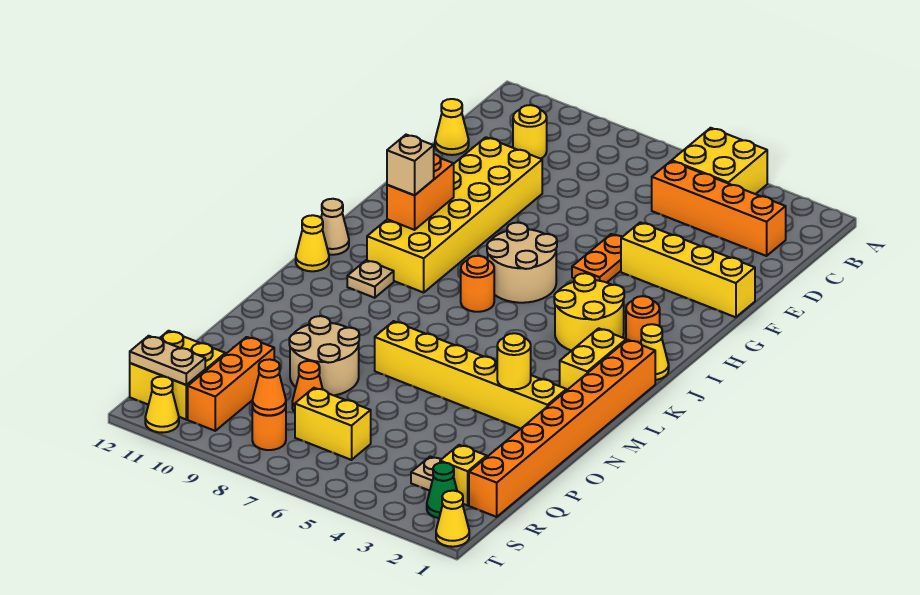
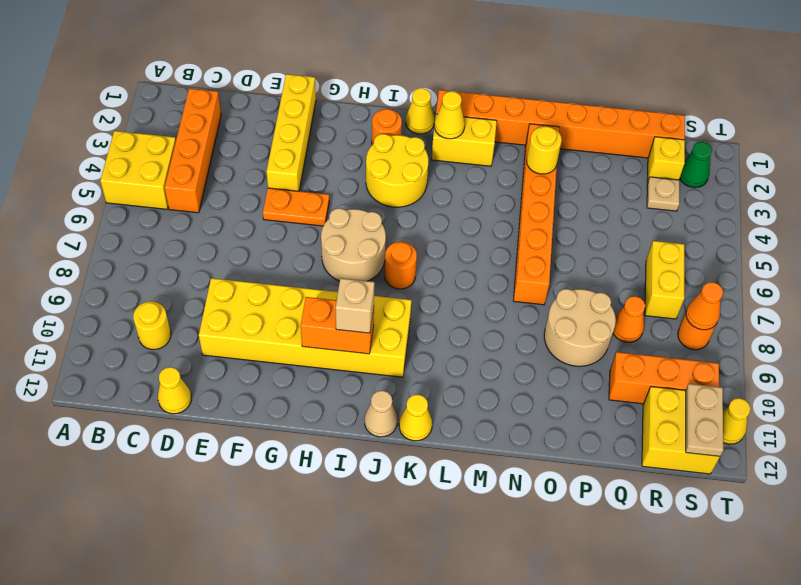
tan 1x1 plate [347,260,394,298] -> none
yellow 1x6 brick [375,321,566,429] -> orange 1x6 brick [513,124,559,305]
yellow 1x1 cone [436,491,469,547] -> yellow 1x1 cone moved to [435,91,465,139]

